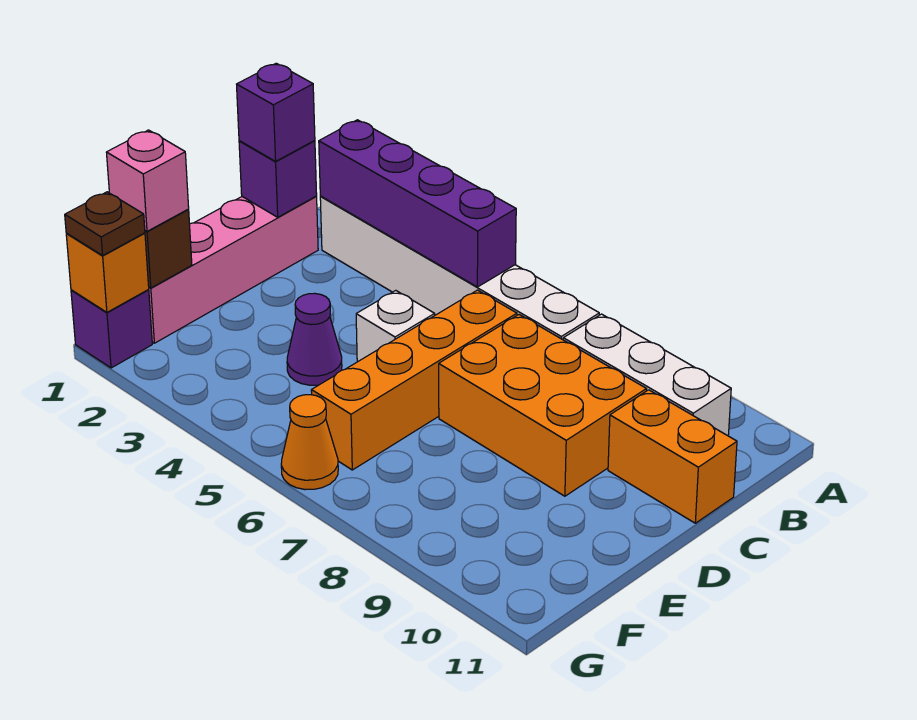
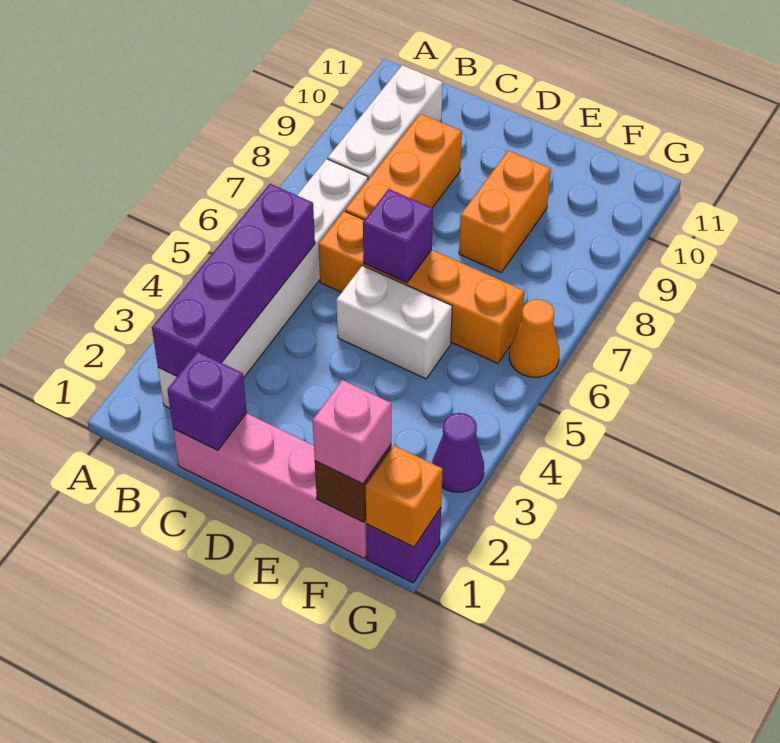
purple 1x1 brick [237,63,315,161] -> purple 1x1 brick moved to [363,189,433,283]
orange 2x3 brick [439,315,646,496] -> orange 1x3 brick [345,114,462,220]
orange 1x2 brick [608,390,737,523] -> orange 1x2 brick moved to [459,150,551,272]
white 1x1 brick [356,290,435,362] -> white 1x2 brick [336,266,452,379]
purple 1x1 cone [287,293,342,385] -> purple 1x1 cone moved to [432,413,484,492]
brown 1x1 plate [65,192,145,255] -> none

